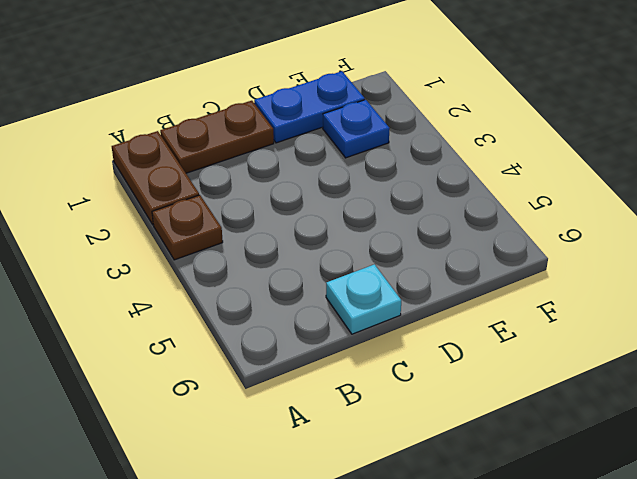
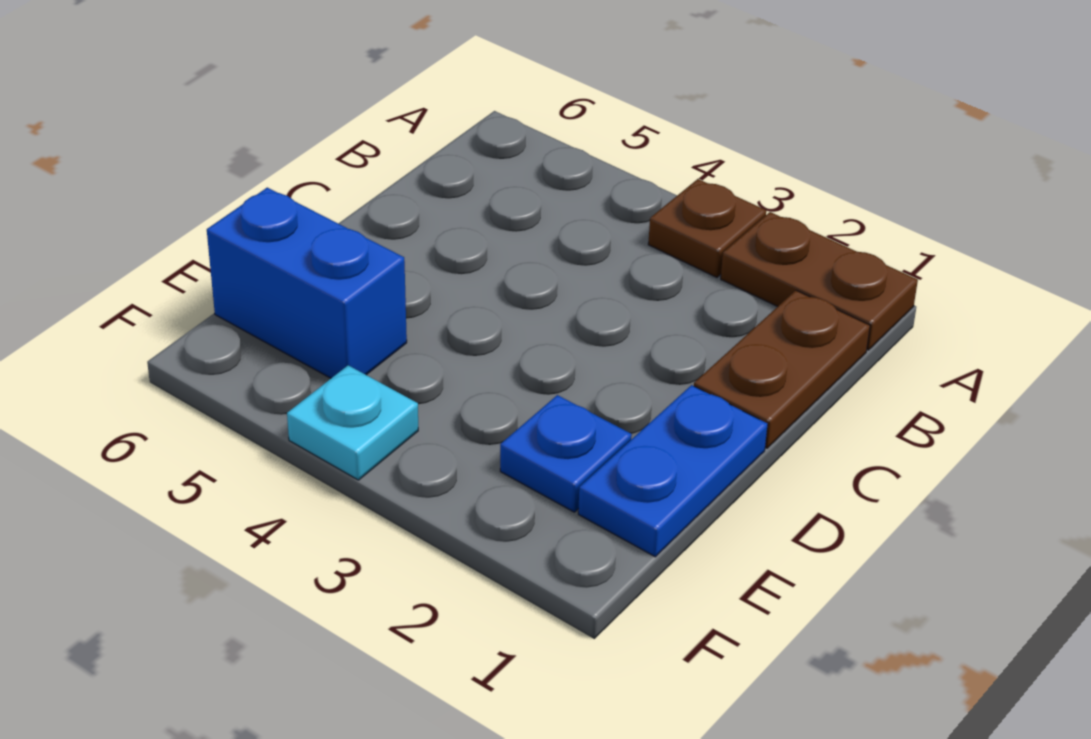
cyan 1x1 plate [326,264,401,334] -> cyan 1x1 plate moved to [287,365,418,480]
none -> blue 1x2 brick [207,188,407,378]

